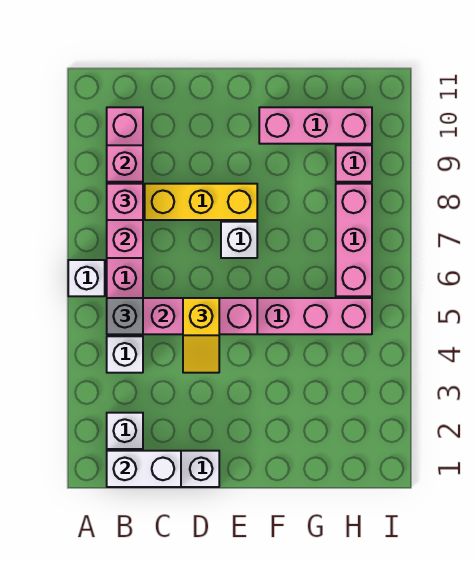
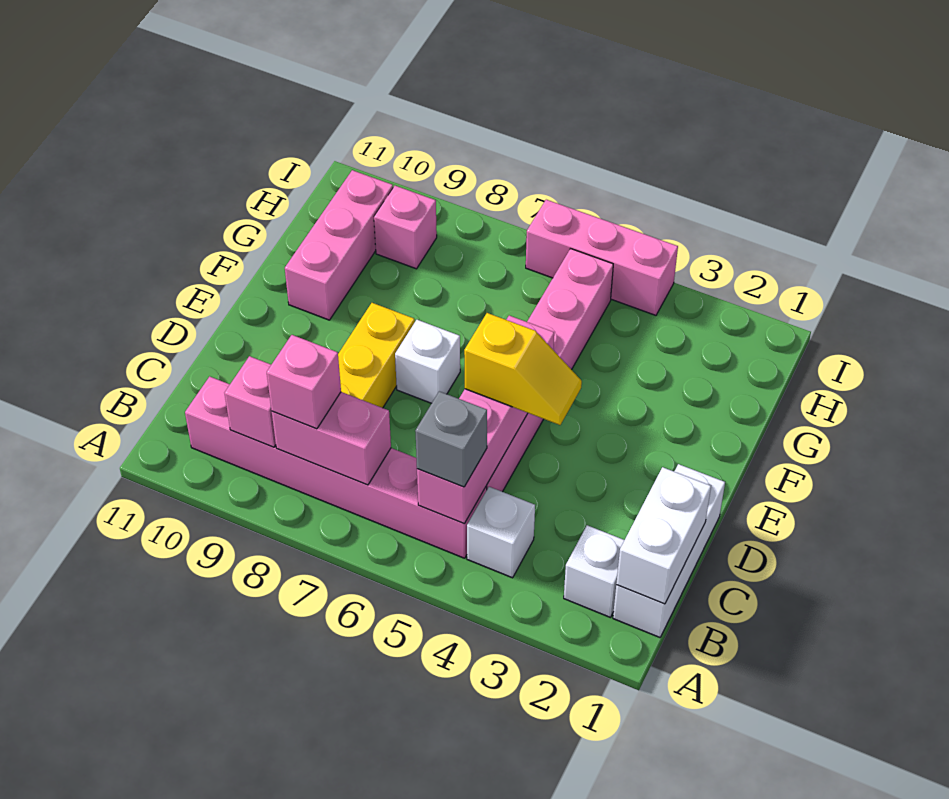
white 1x1 brick [68,260,105,296] -> none
pink 1x3 brick [336,184,372,296] -> pink 1x3 brick moved to [526,200,678,315]

